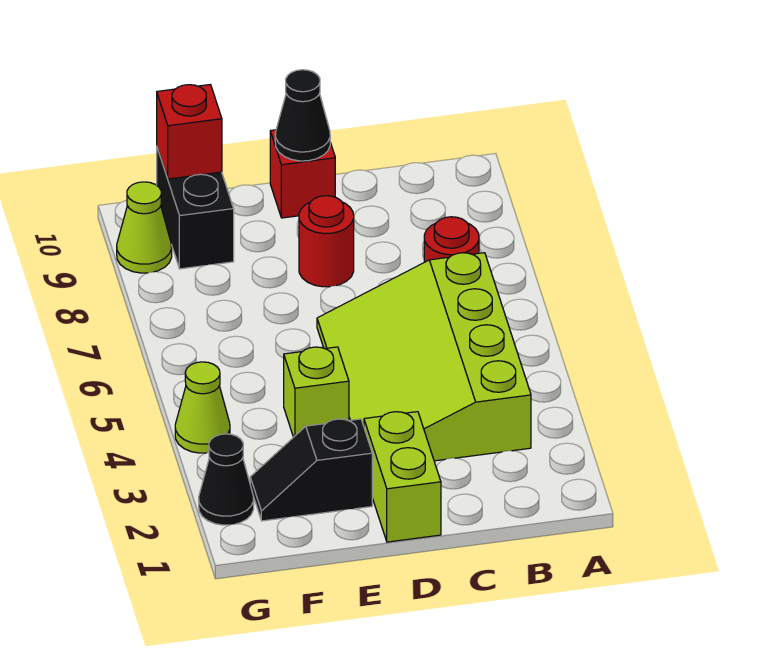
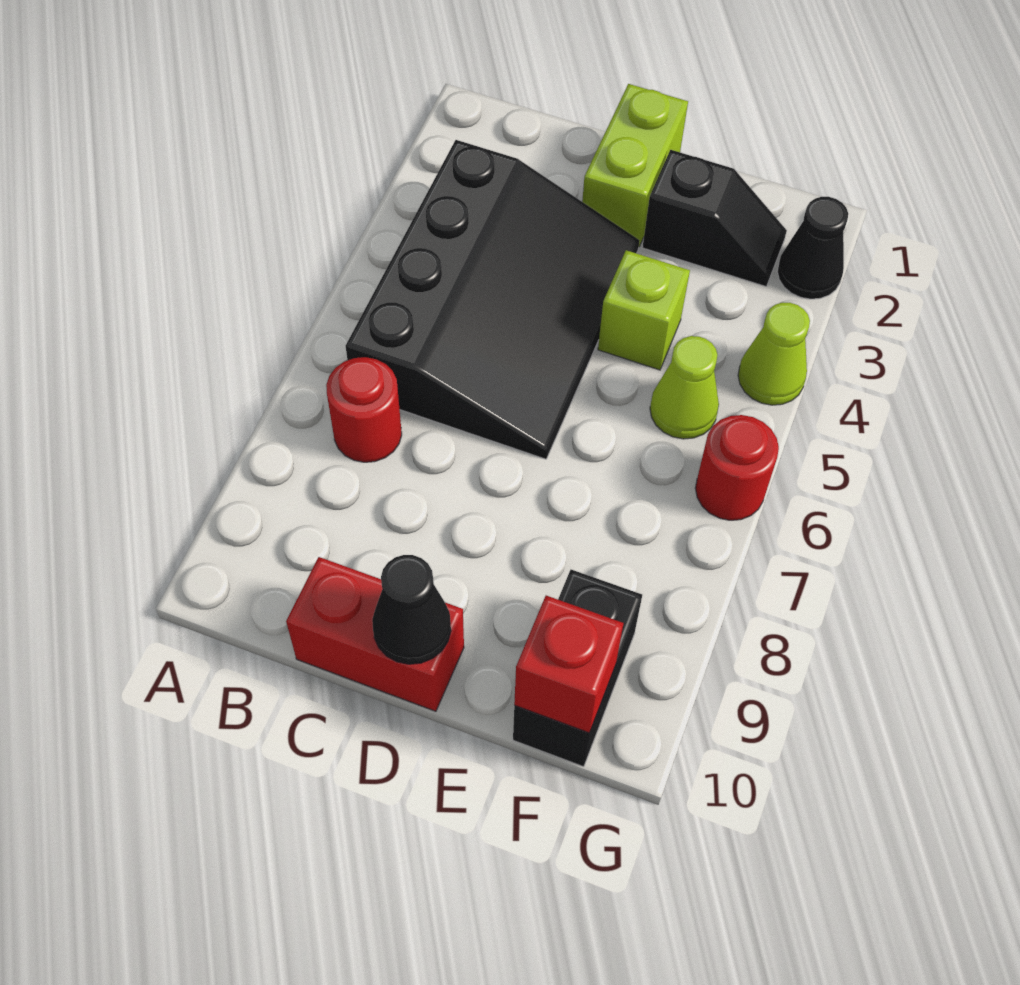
lime 3x4 slope [317,253,531,461] -> black 3x4 slope [346,140,640,459]
red 1x1 round brick [299,196,354,287] -> red 1x1 round brick moved to [695,415,779,520]
red 1x1 brick [270,130,335,218] -> red 1x2 brick [286,557,464,711]
lime 1x1 cone [117,182,172,273] -> lime 1x1 cone moved to [650,336,719,439]

